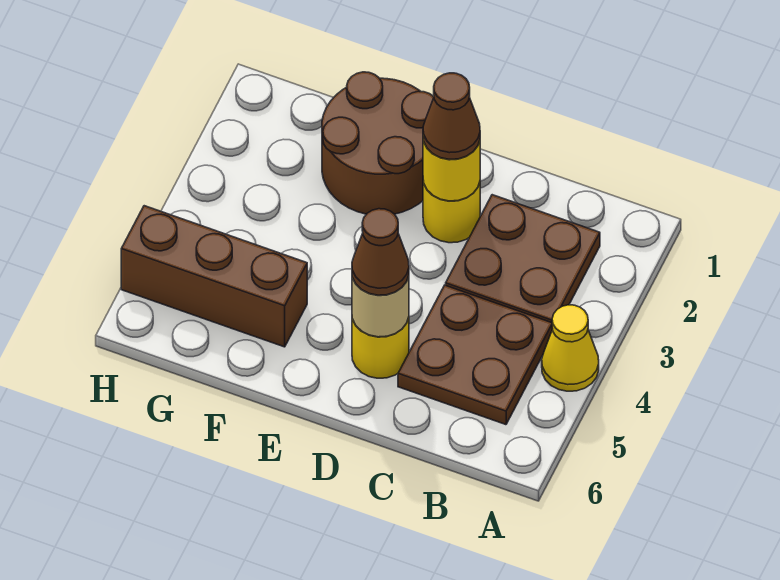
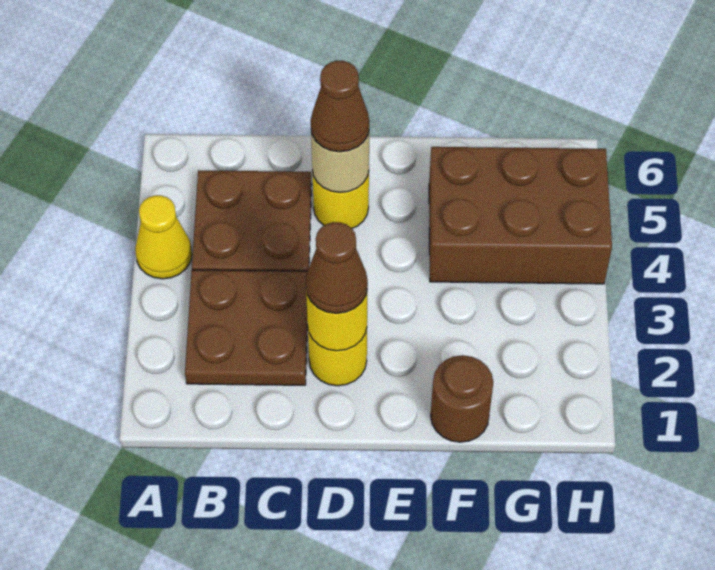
brown 2x2 round brick [322,72,434,214] -> brown 1x1 round brick [431,355,493,442]
brown 1x3 brick [121,206,307,347] -> brown 2x3 brick [429,147,612,284]

